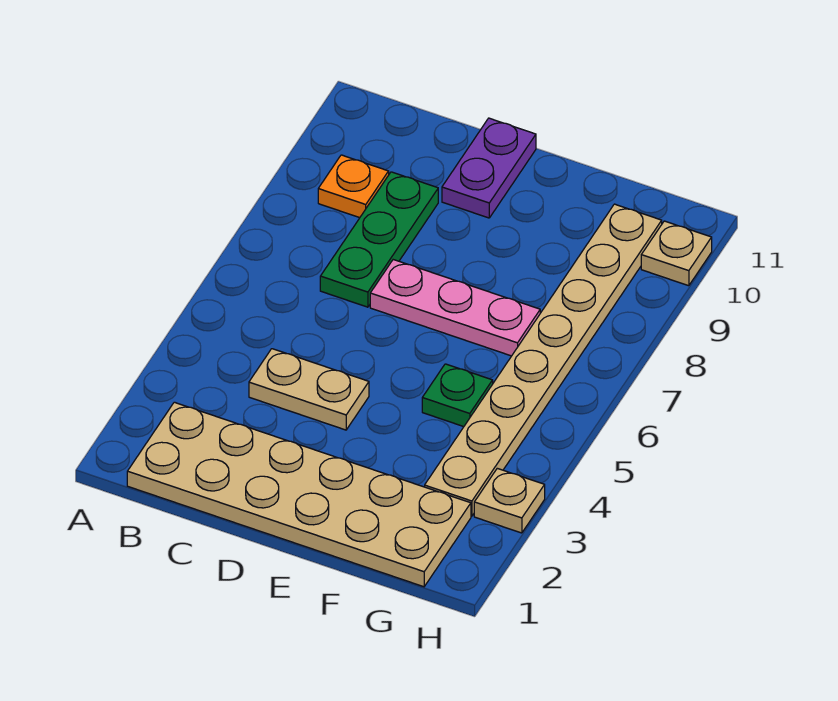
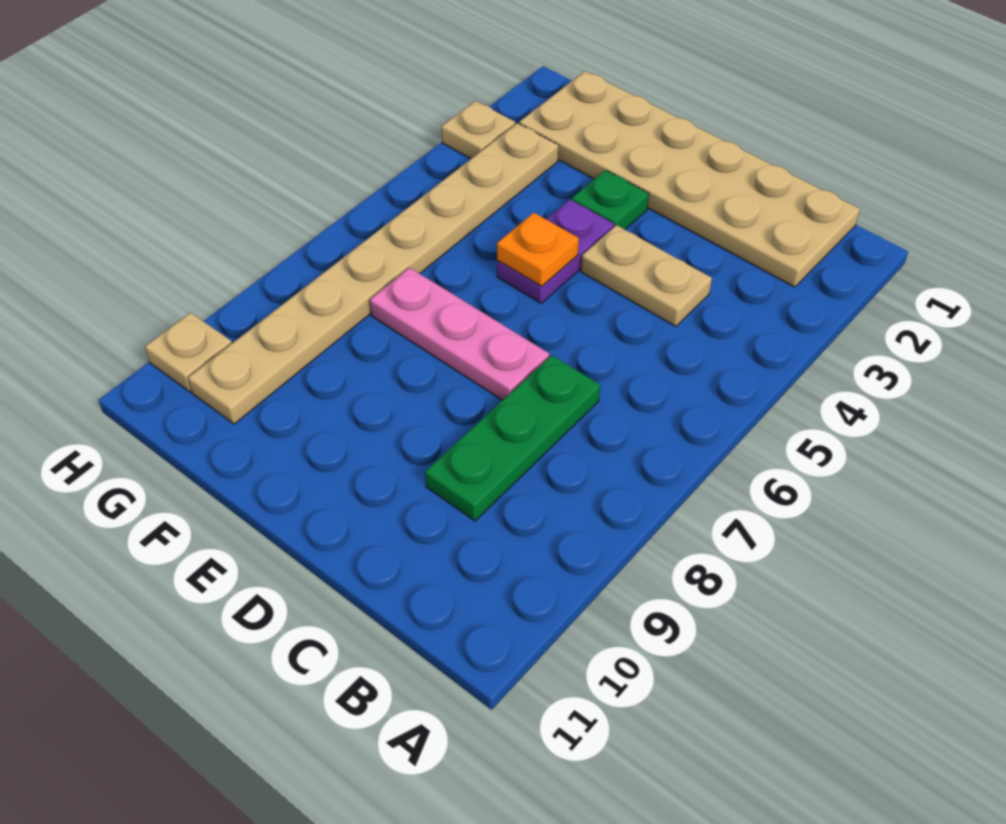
orange 1x1 plate [318,155,389,218] -> orange 1x1 plate moved to [497,213,579,286]
purple 1x2 plate [442,118,536,218] -> purple 1x2 plate moved to [497,200,614,303]
green 1x1 plate [422,364,493,427] -> green 1x1 plate moved to [572,170,649,229]

